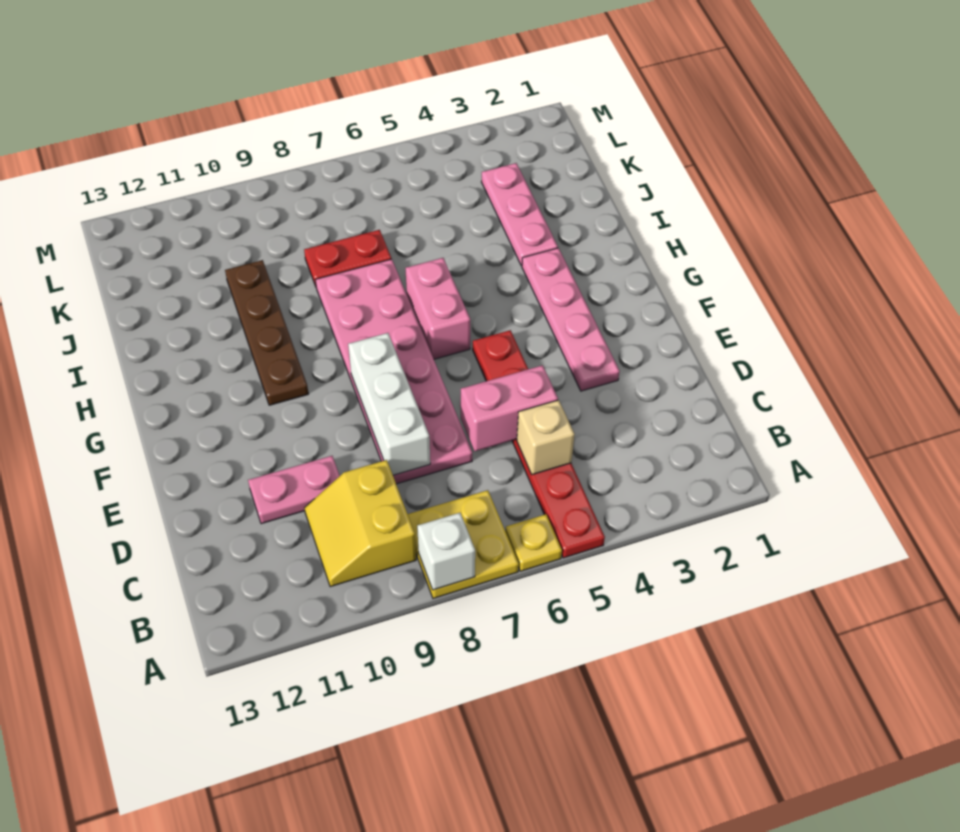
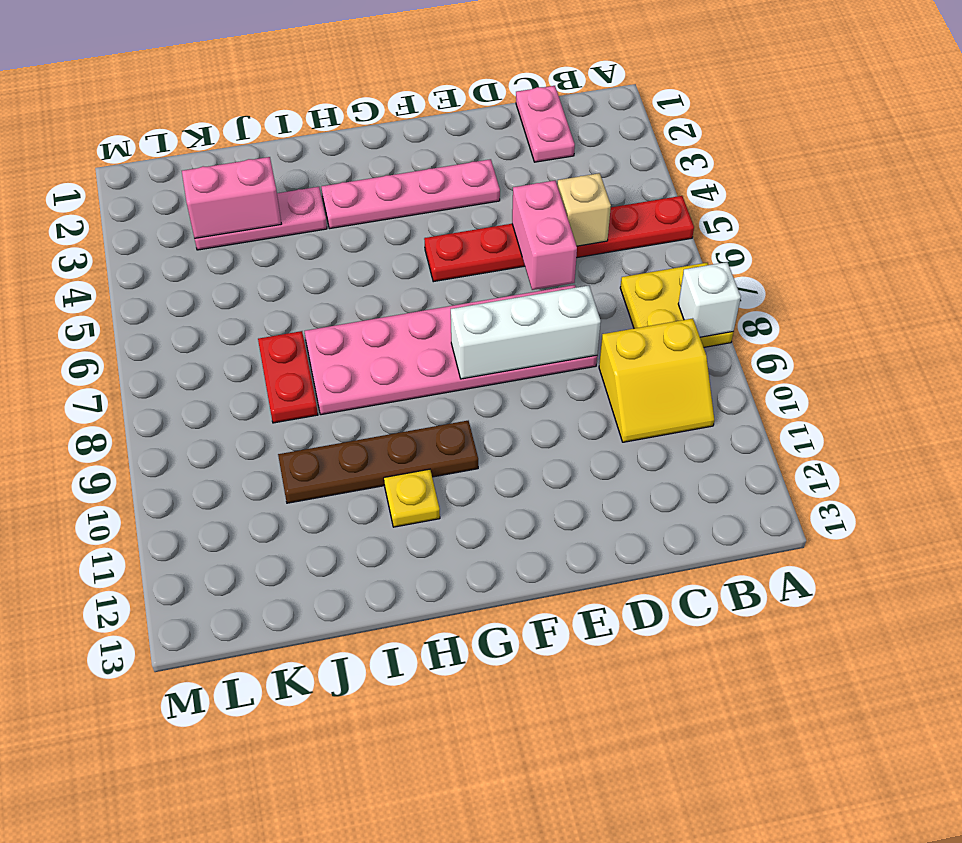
yellow 1x1 plate [505,514,562,571] -> yellow 1x1 plate moved to [384,469,440,527]
pink 1x2 plate [248,456,340,524] -> pink 1x2 plate moved to [516,86,575,162]
pink 1x2 brick [406,258,470,359] -> pink 1x2 brick moved to [182,157,281,238]

